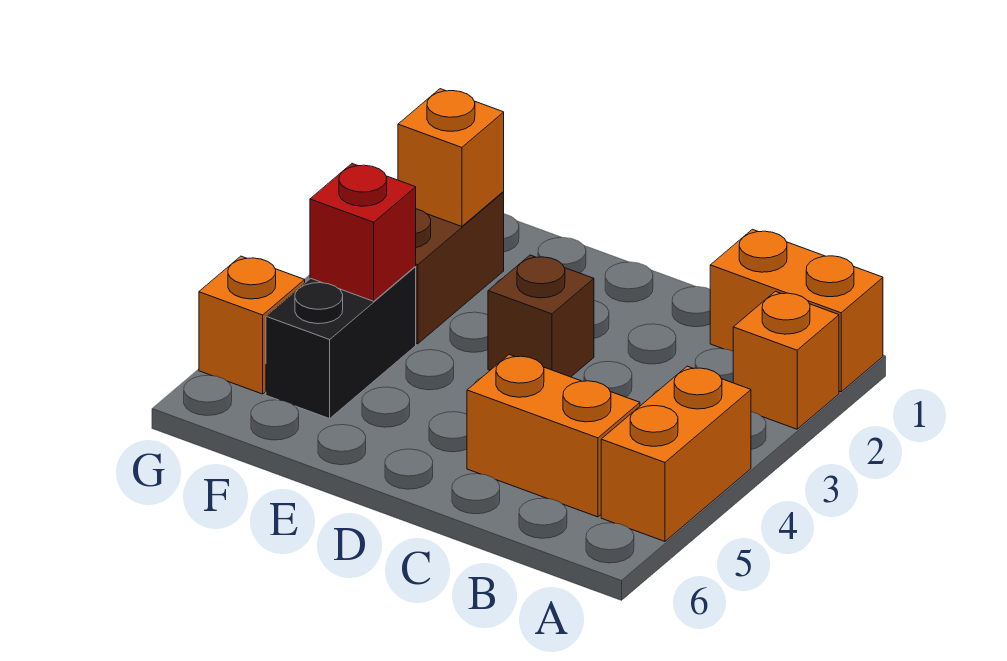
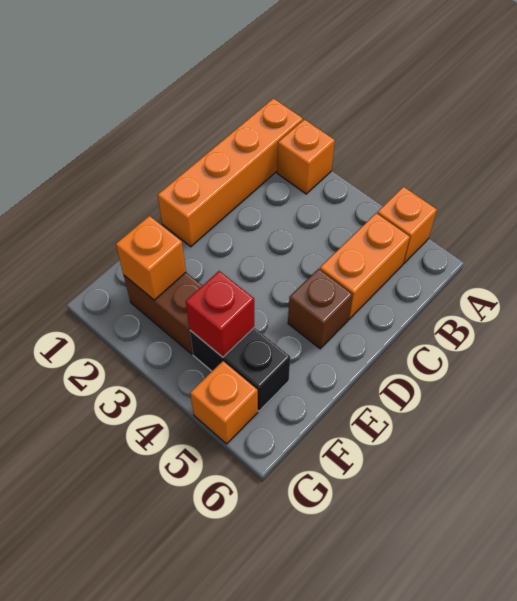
orange 1x2 brick [710,229,883,392] -> orange 1x4 brick [158,98,303,247]
orange 1x2 brick [601,366,751,541] -> orange 1x1 brick [377,187,437,264]
brown 1x1 brick [488,255,594,377] -> brown 1x1 brick moved to [288,269,353,349]

